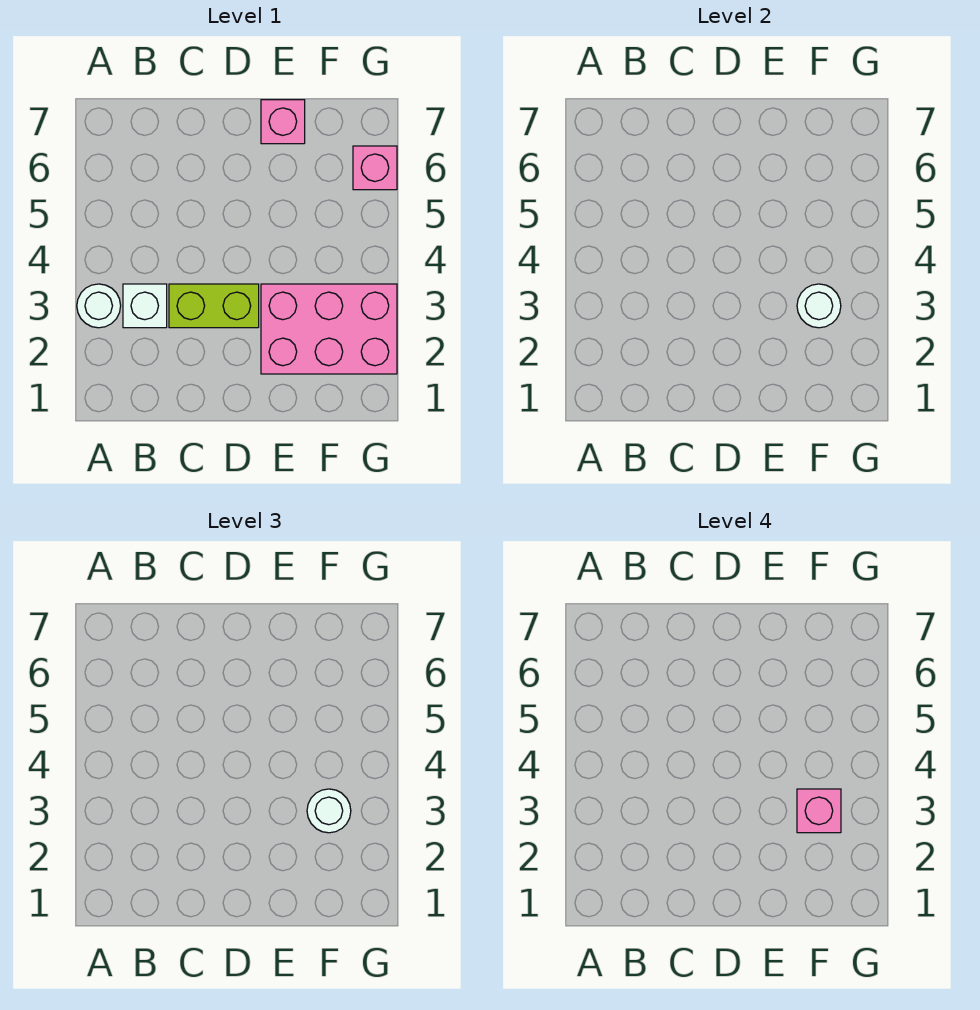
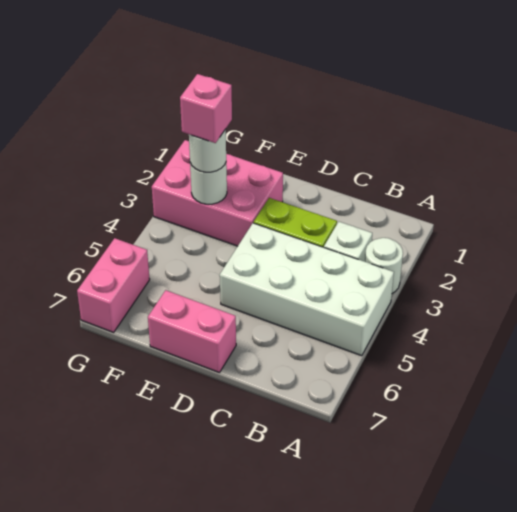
none -> white 2x4 brick [220,223,394,356]
pink 1x1 brick [261,100,305,144] -> pink 1x2 brick [148,290,236,373]
pink 1x1 brick [353,146,397,190] -> pink 1x2 brick [77,238,150,332]

